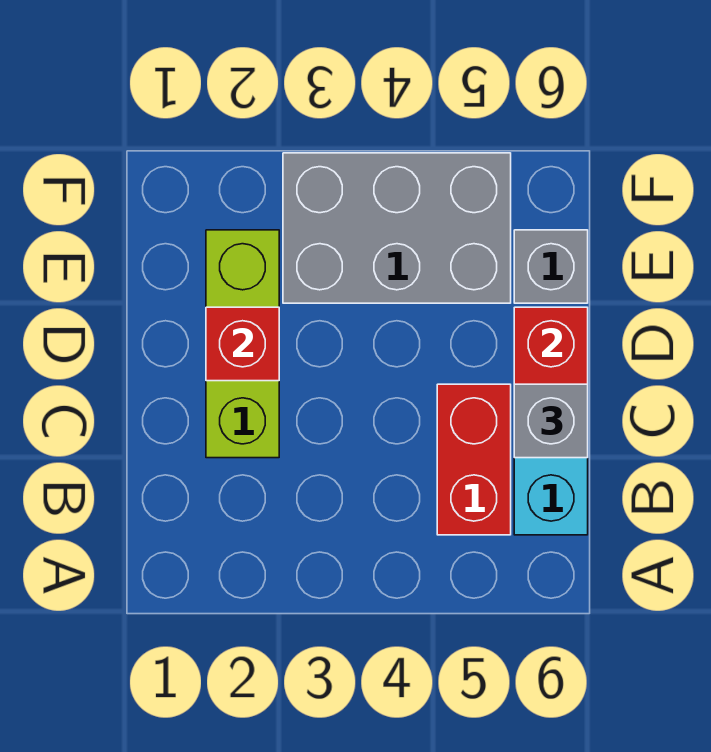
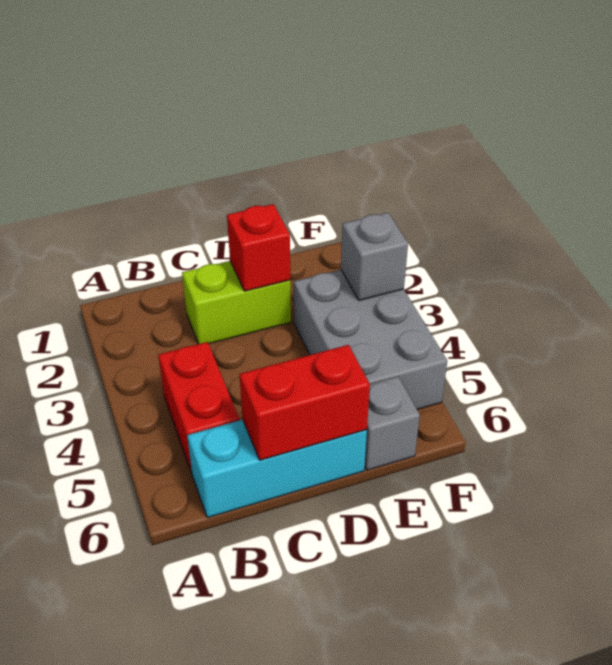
red 1x2 brick [437,384,511,535] -> red 1x2 brick turned to [158,342,239,473]
lime 1x3 brick [206,230,279,458] -> lime 1x2 brick [182,261,291,344]
grey 1x1 brick [514,384,588,458] -> grey 1x1 brick moved to [341,213,408,300]

